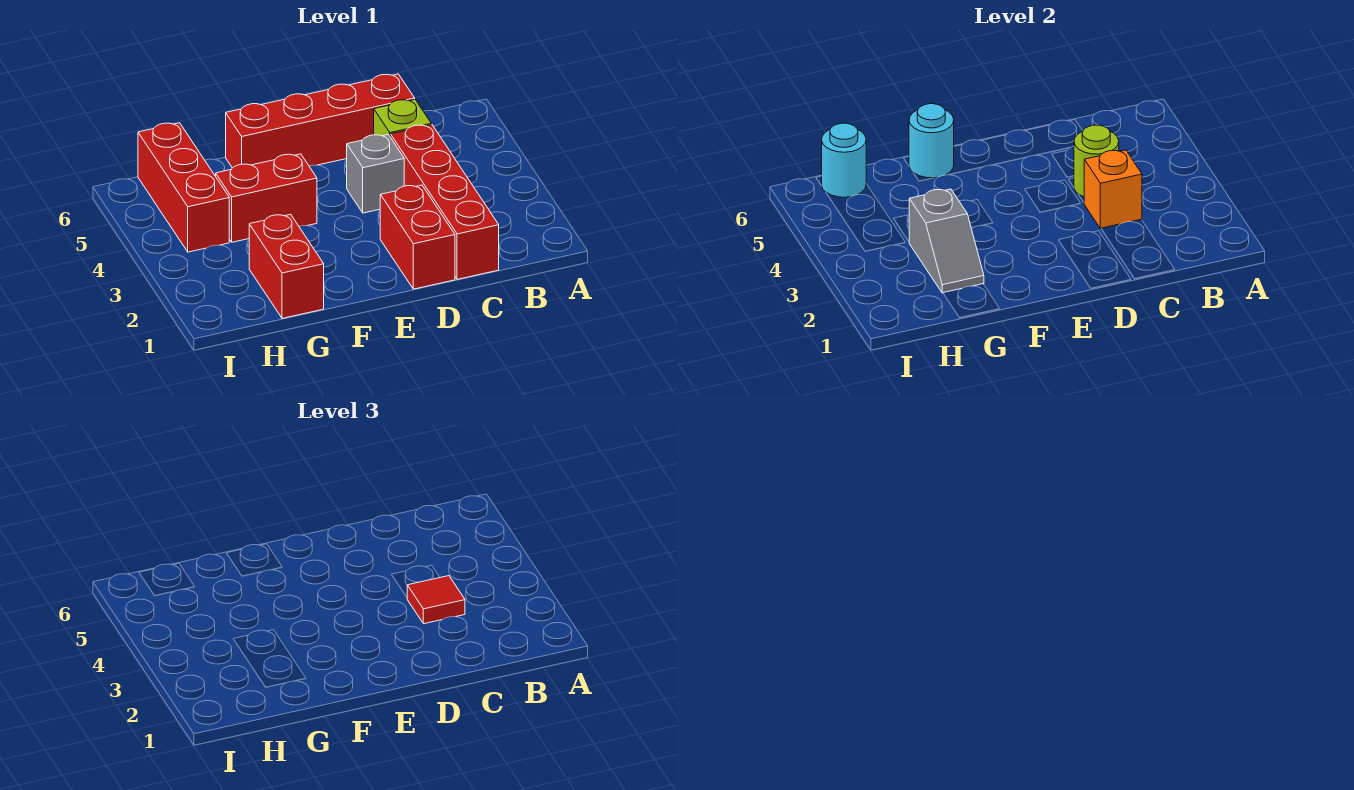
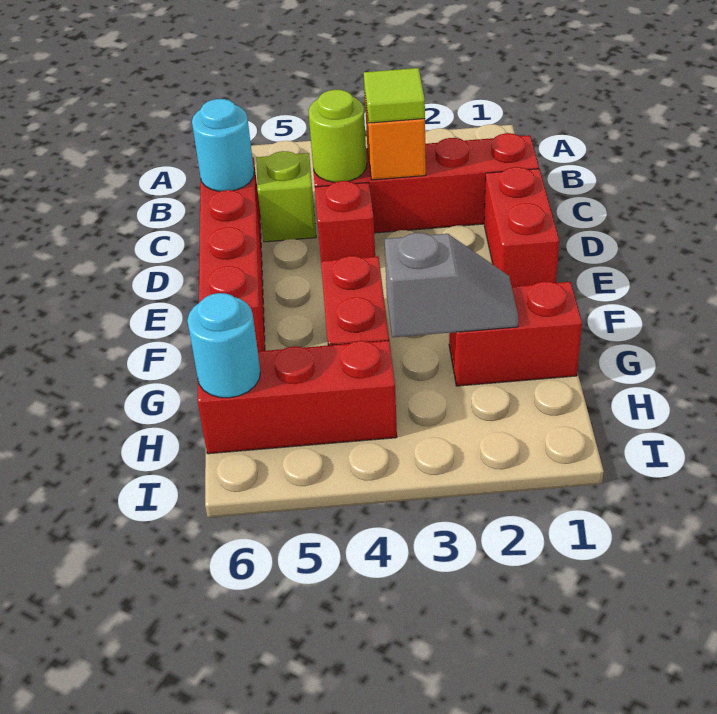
red 1x1 tile [407,576,465,624] -> lime 1x1 tile [364,68,425,123]
red 1x2 brick [380,185,455,289] -> red 1x2 brick turned to [484,167,559,286]
grey 1x1 brick [347,135,404,213] -> red 1x1 brick [315,181,375,261]
cyan 1x1 round brick [909,104,954,178] -> cyan 1x1 round brick moved to [192,99,254,191]

